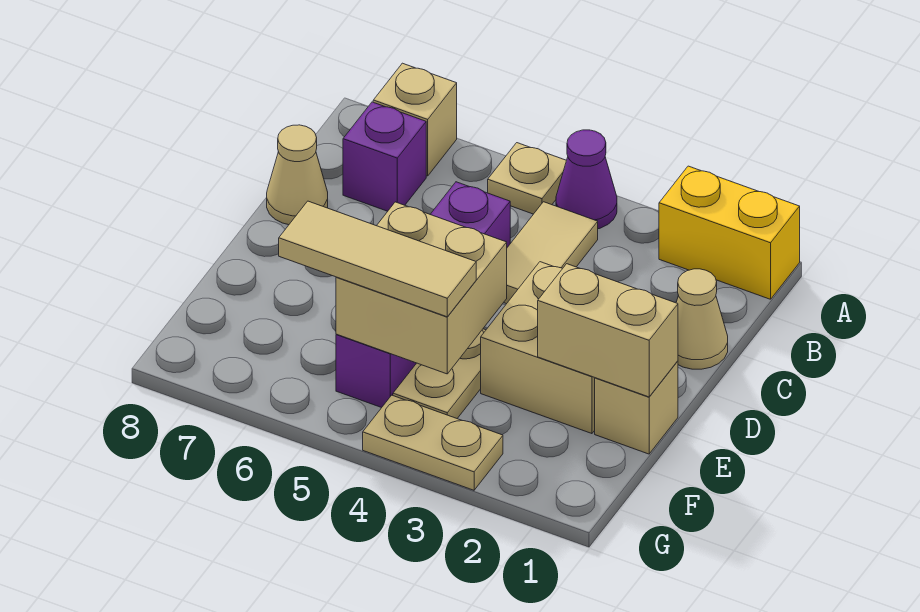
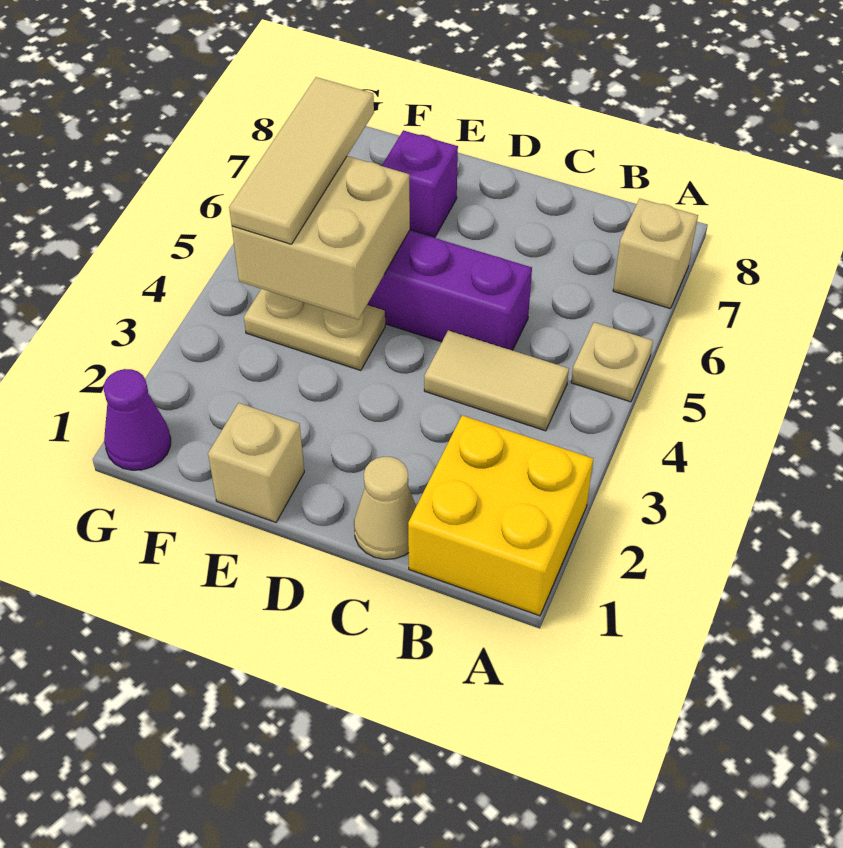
yellow 1x2 brick [659,166,800,299] -> yellow 2x2 brick [408,415,593,616]
purple 1x1 cone [556,130,617,229] -> purple 1x1 cone moved to [104,369,171,470]
purple 1x1 brick [343,102,426,211] -> purple 1x1 brick moved to [382,130,458,237]
tan 1x1 cone [267,125,328,225] -> none
tan 2x2 brick [481,262,595,434] -> none
tan 1x2 brick [538,264,678,397] -> none
tan 1x2 plate [363,395,503,490] -> none

